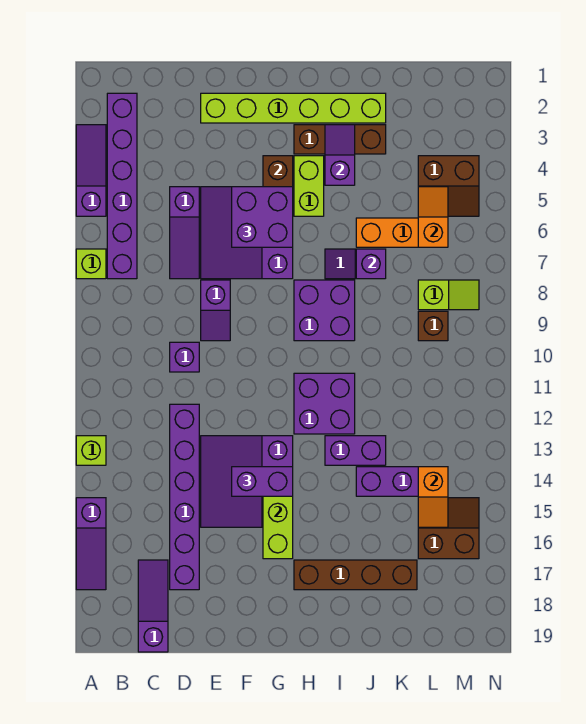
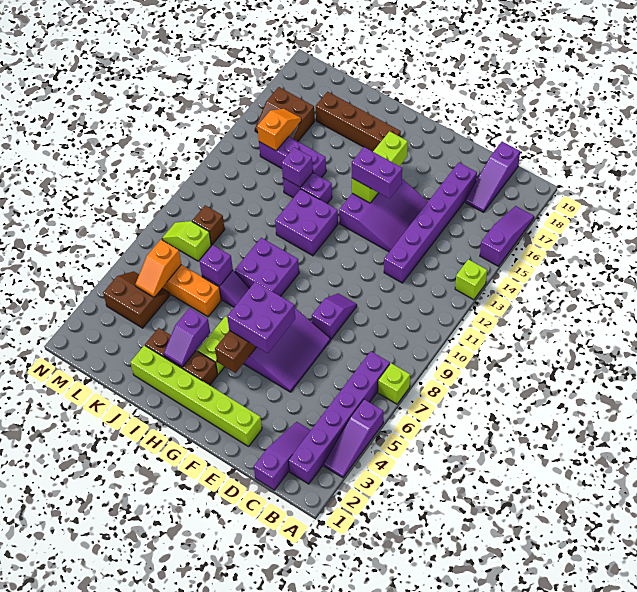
purple 1x3 slope [170,187,199,279] -> purple 1x3 slope moved to [254,422,311,490]
purple 1x1 brick [170,342,199,372] -> purple 1x1 brick moved to [282,147,313,187]

